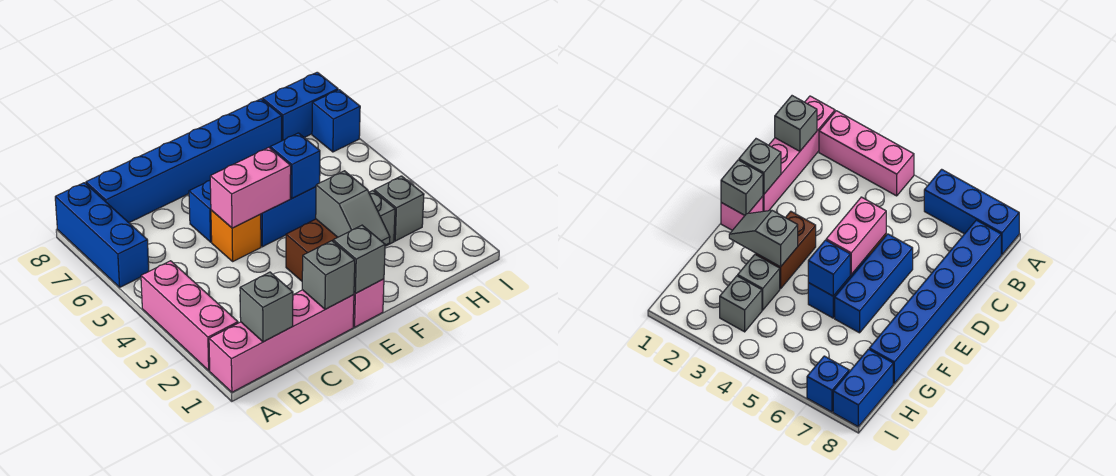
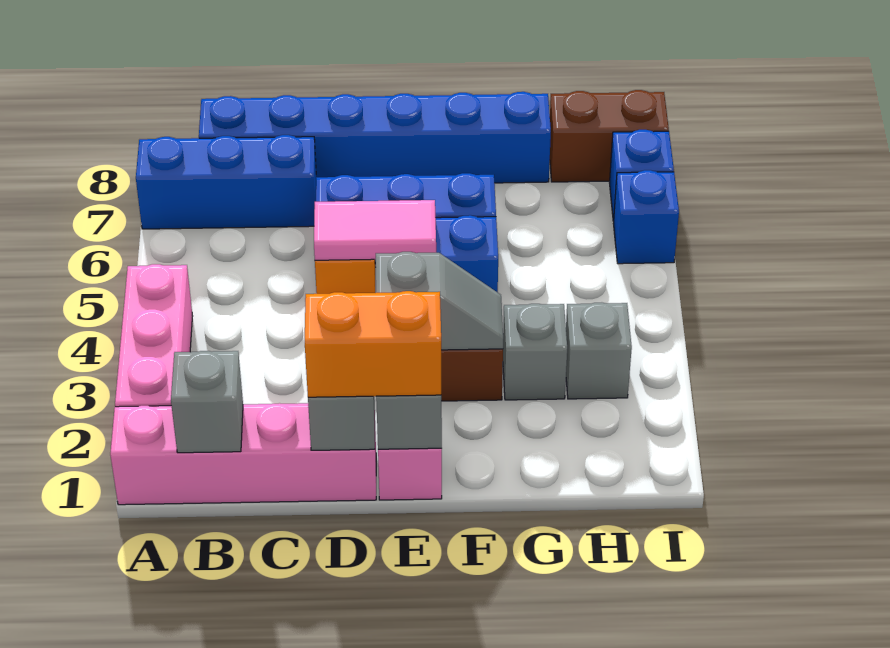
blue 1x3 brick [55,183,149,287] -> blue 1x3 brick turned to [136,135,316,229]
none -> orange 1x2 brick [305,291,441,397]
pink 1x2 brick [210,147,291,228] -> pink 1x2 tile [314,200,436,260]
grey 1x2 slope [316,171,390,245] -> grey 1x2 slope turned to [375,252,503,350]
blue 1x1 brick [270,133,320,198] -> blue 1x1 brick moved to [613,170,679,264]
blue 1x2 brick [262,72,338,141] -> brown 1x2 brick [550,90,669,182]

